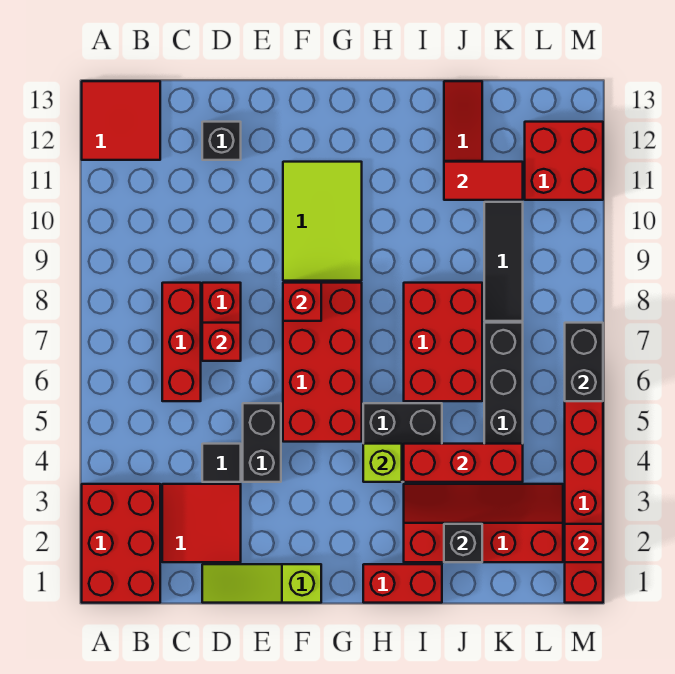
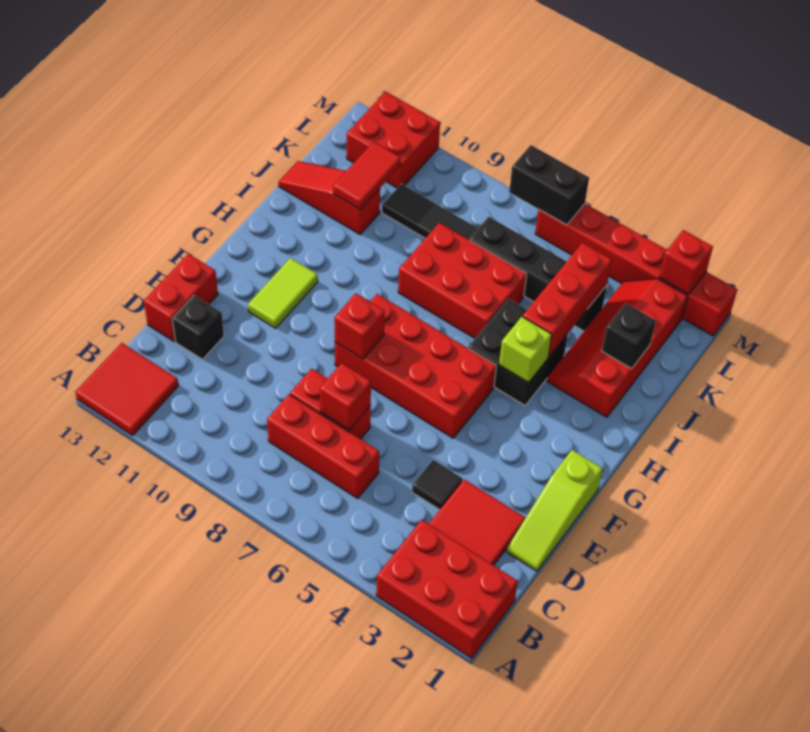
black 1x2 brick [243,403,281,482] -> none
lime 2x3 tile [283,162,362,281] -> lime 1x2 tile [248,258,318,328]
red 1x2 brick [363,564,442,603] -> red 1x2 brick moved to [144,254,218,341]

